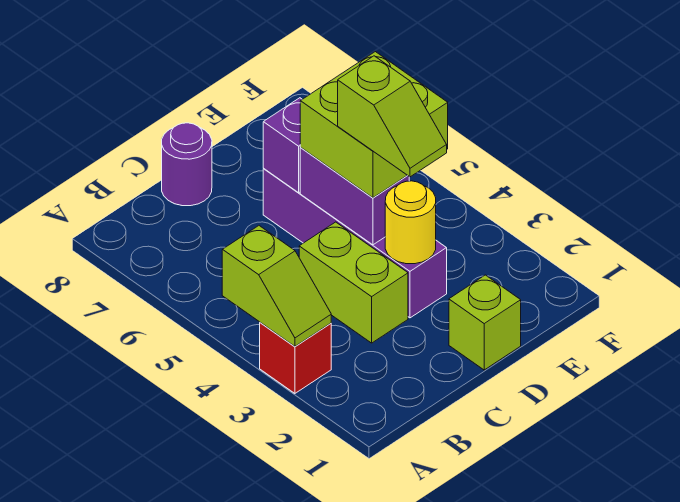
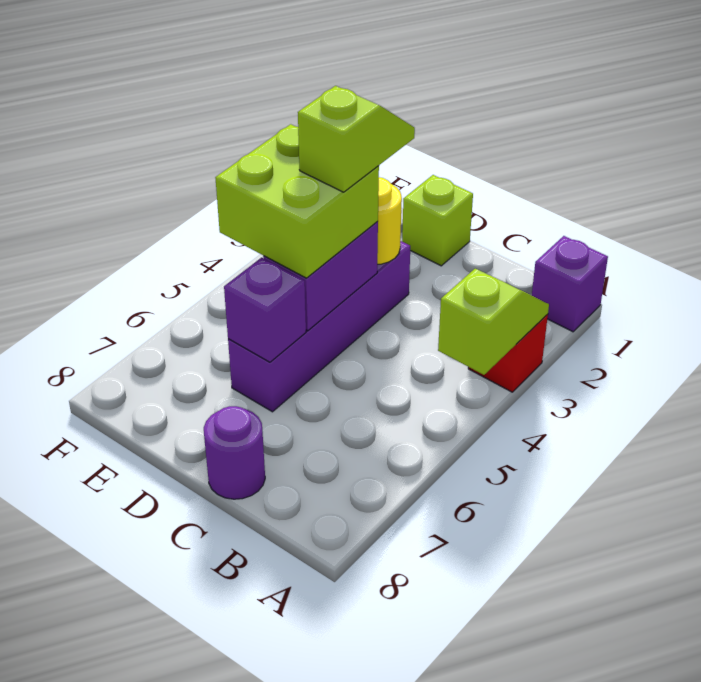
none -> purple 1x1 brick [532,236,608,332]
lime 1x2 brick [299,222,408,343] -> none

